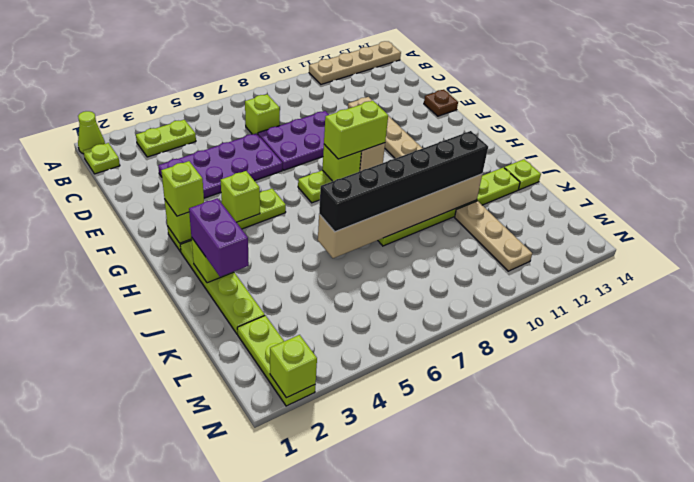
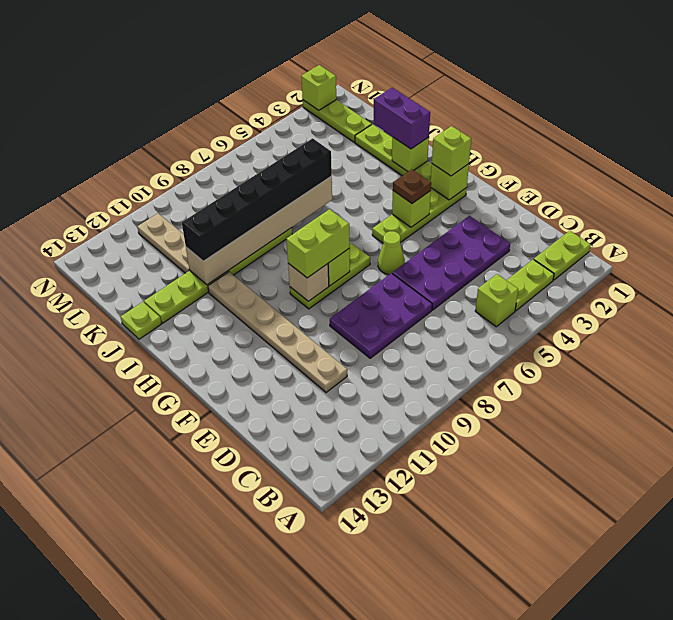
lime 1x1 cone [78,111,105,154] -> lime 1x1 cone moved to [378,231,405,275]
tan 1x4 plate [309,41,401,84] -> none
lime 1x1 plate [83,143,120,174] -> lime 1x2 plate [534,231,591,280]
lime 1x1 brick [245,94,280,134] -> lime 1x1 brick moved to [475,274,518,327]
brown 1x1 plate [424,90,458,116] -> brown 1x1 plate moved to [393,169,431,204]

